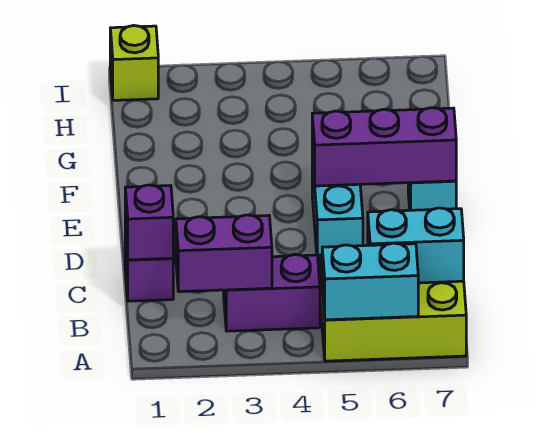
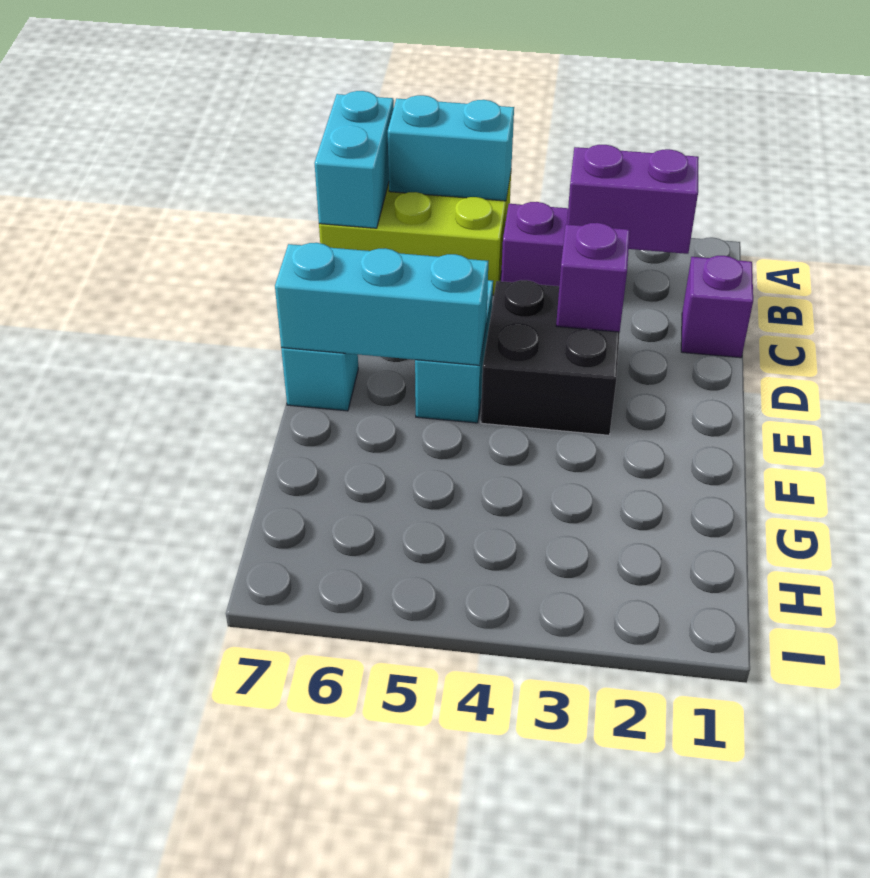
cyan 1x2 brick [368,208,464,283] -> cyan 1x2 brick turned to [315,91,394,228]
purple 1x1 brick [125,185,173,260] -> purple 1x1 brick moved to [556,223,630,332]
none -> black 2x2 brick [481,280,620,435]
purple 1x3 brick [312,108,456,186] -> cyan 1x3 brick [275,243,488,365]
lime 1x1 brick [110,26,158,100] -> none

